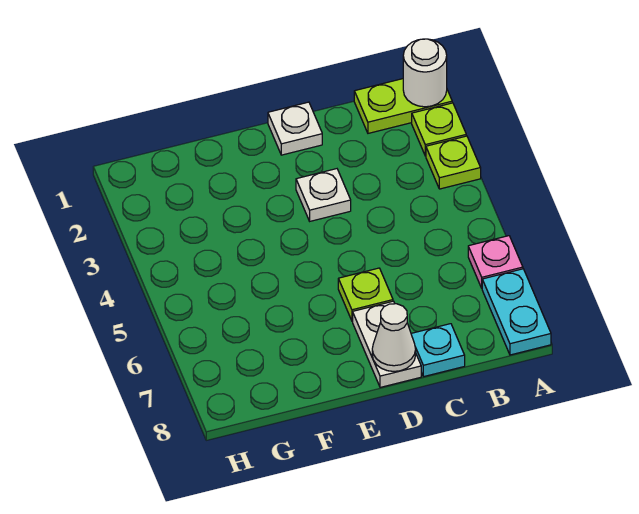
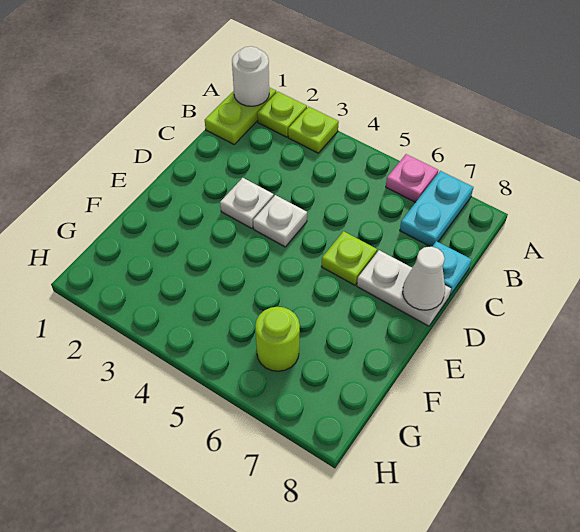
cyan 1x2 plate [482,269,551,355] -> cyan 1x2 plate turned to [400,171,473,247]
white 1x1 plate [268,102,322,155] -> white 1x1 plate moved to [253,195,307,247]
none -> lime 1x1 round brick [255,307,300,371]

